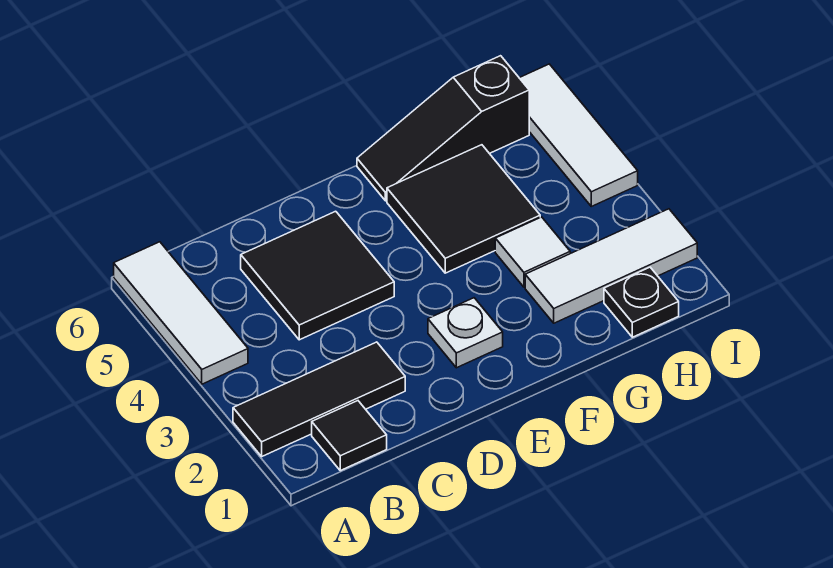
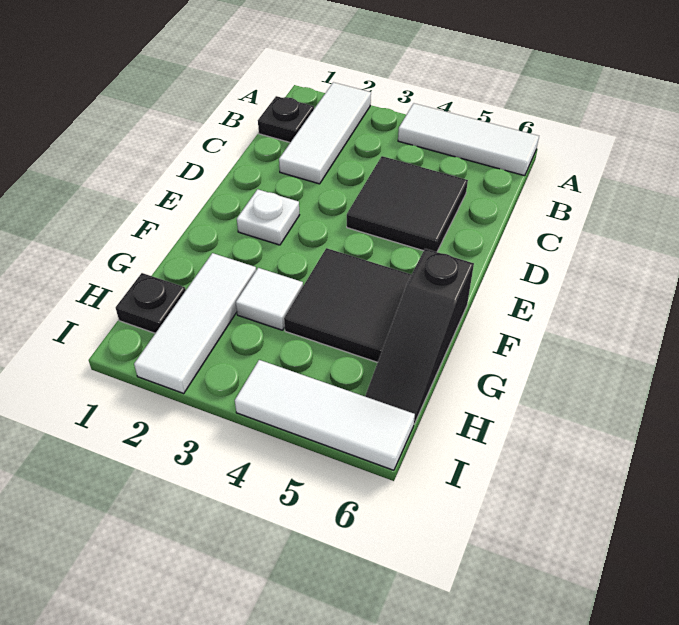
black 1x3 tile [233,342,405,456] -> white 1x3 tile [279,82,371,184]
black 1x1 tile [312,401,387,471] -> black 1x1 plate [258,96,314,142]
black 1x3 slope [357,56,529,201] -> black 1x3 slope turned to [365,249,474,424]

